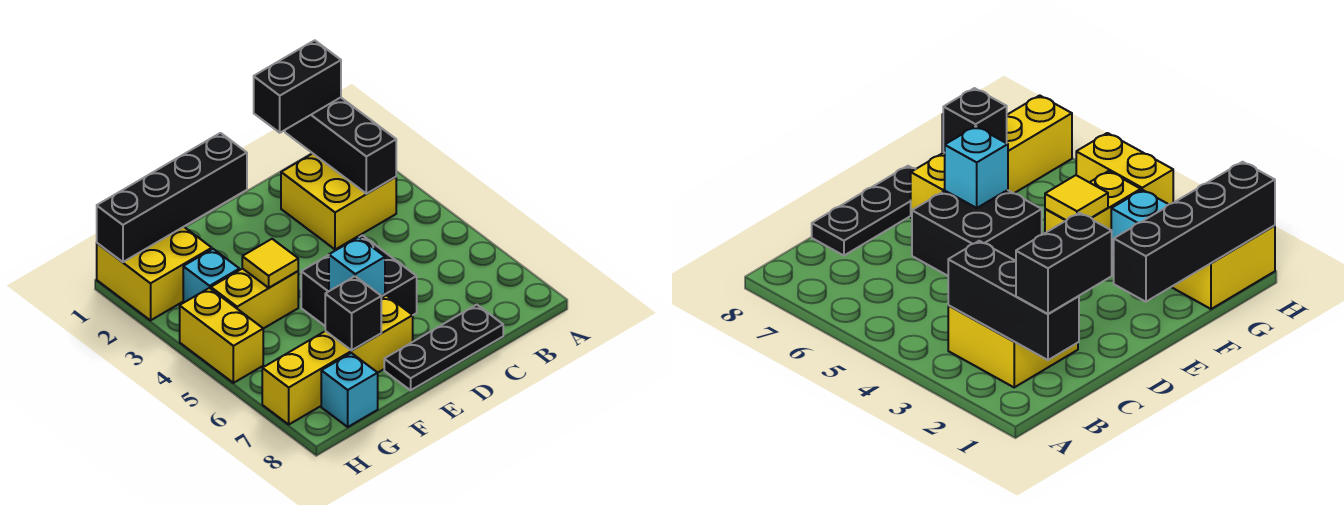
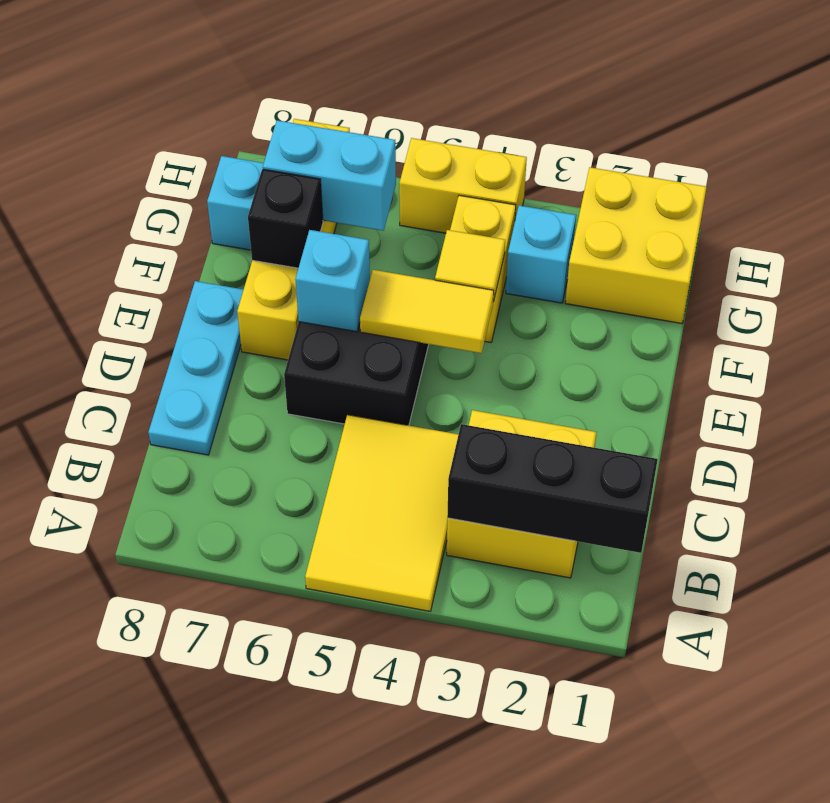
none -> yellow 2x3 tile [305,415,458,611]
black 1x2 brick [254,40,341,133] -> none
black 1x3 plate [384,305,503,390] -> cyan 1x3 plate [148,281,244,455]
black 1x4 brick [97,133,247,262] -> none
none -> yellow 1x2 tile [360,270,494,353]
none -> cyan 1x2 brick [263,120,396,231]

